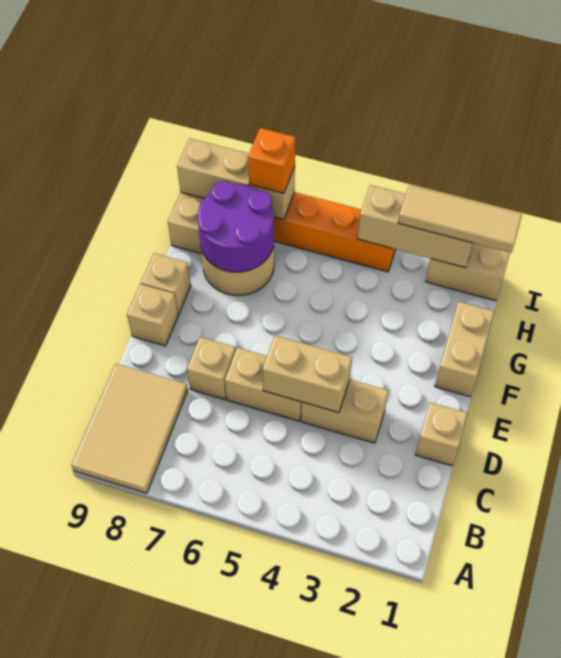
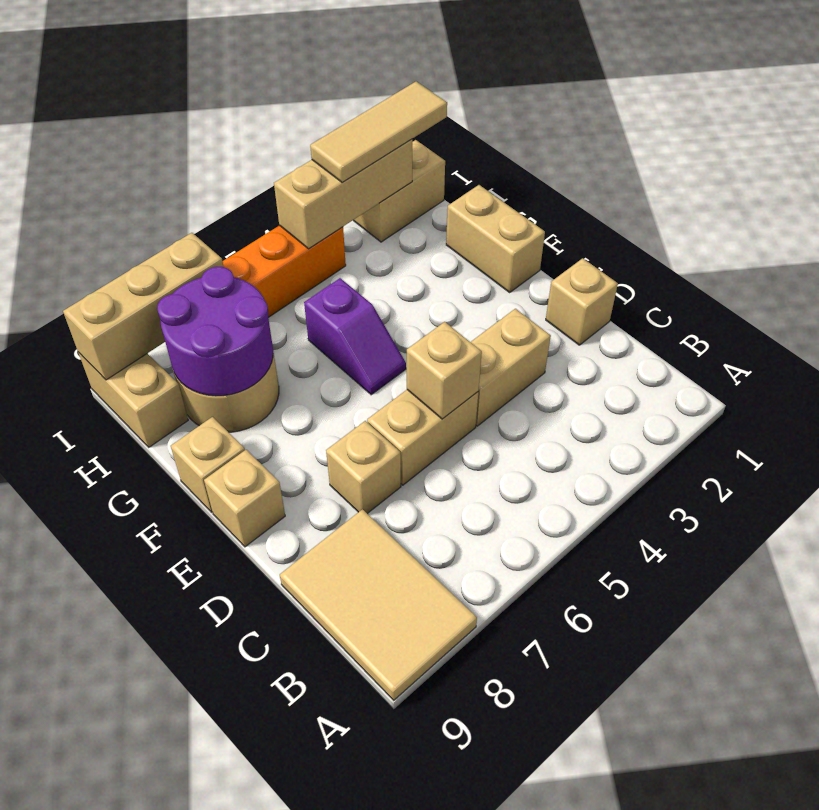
tan 1x2 brick [262,336,352,413] -> tan 1x1 brick [407,322,482,419]
none -> purple 1x2 slope [304,278,406,395]
orange 1x1 brick [248,128,296,193] -> none

